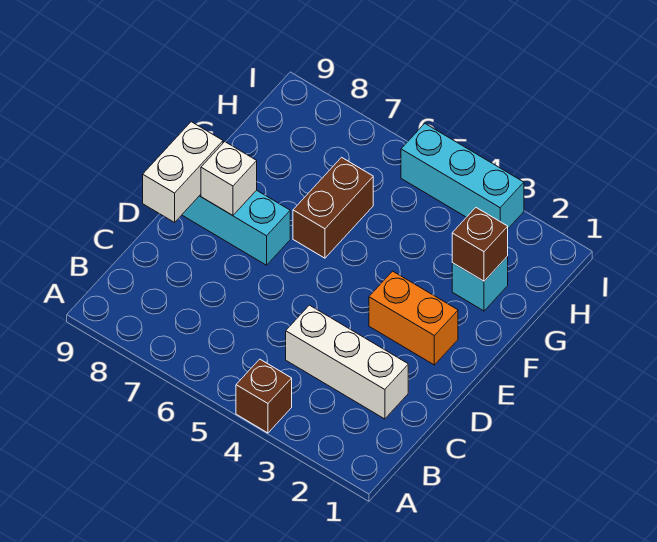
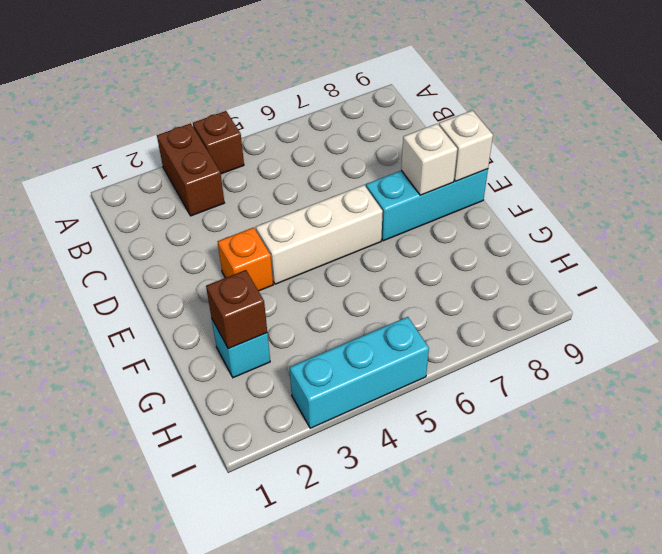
white 1x3 brick [286,305,408,419] -> white 1x3 brick moved to [256,185,383,284]
white 1x2 brick [143,122,223,222] -> white 1x1 brick [439,110,493,181]
orange 1x2 brick [369,271,458,365] -> orange 1x1 brick [218,227,273,291]
brown 1x2 brick [293,157,373,258] -> brown 1x2 brick moved to [157,123,224,216]

